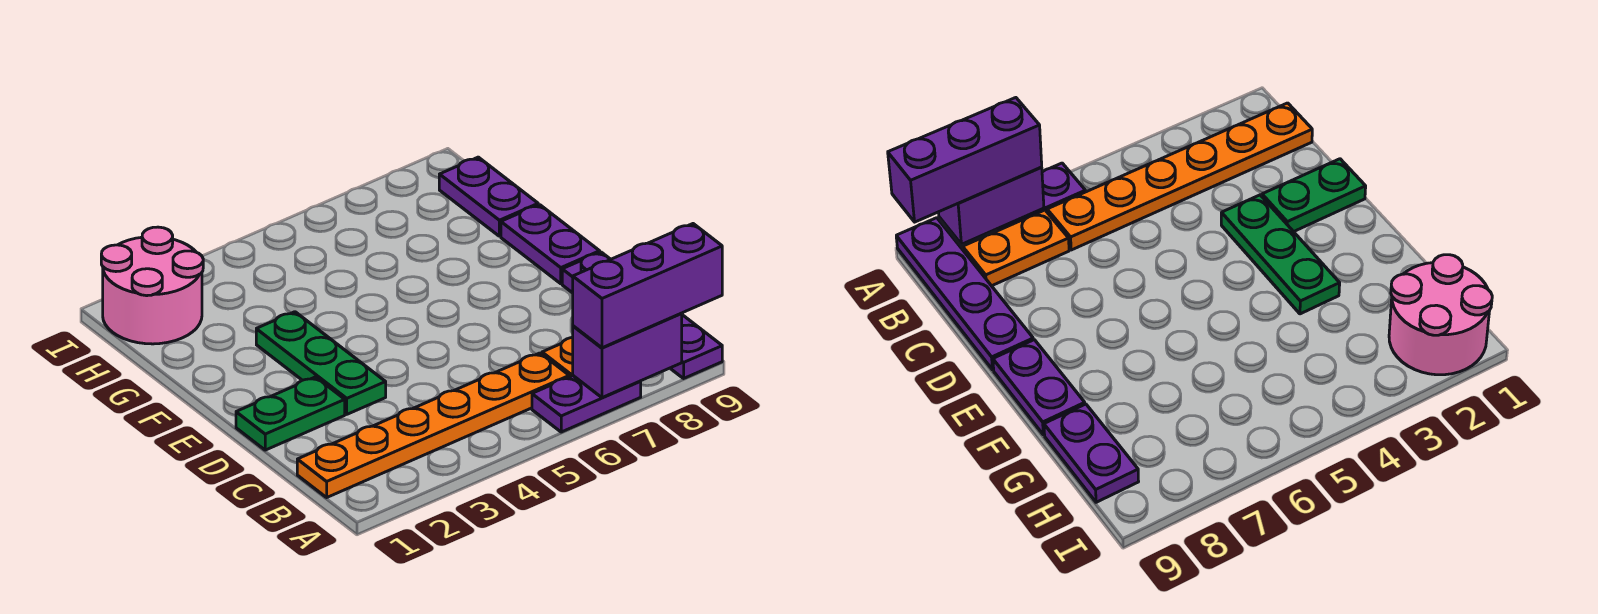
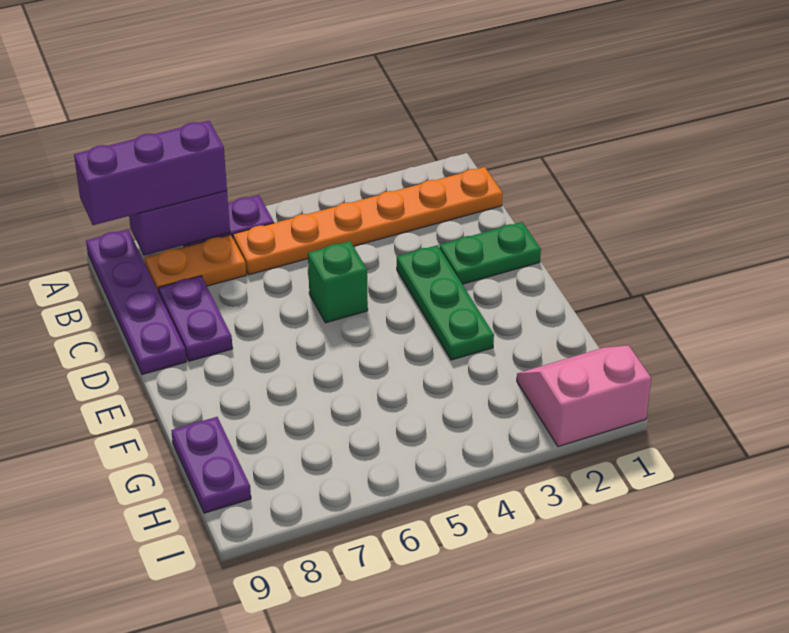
none -> green 1x1 brick [308,241,368,323]
purple 1x2 plate [501,205,600,284] -> purple 1x2 plate moved to [159,276,233,361]
pink 2x2 round brick [101,227,203,344] -> pink 2x2 slope [517,345,651,447]

